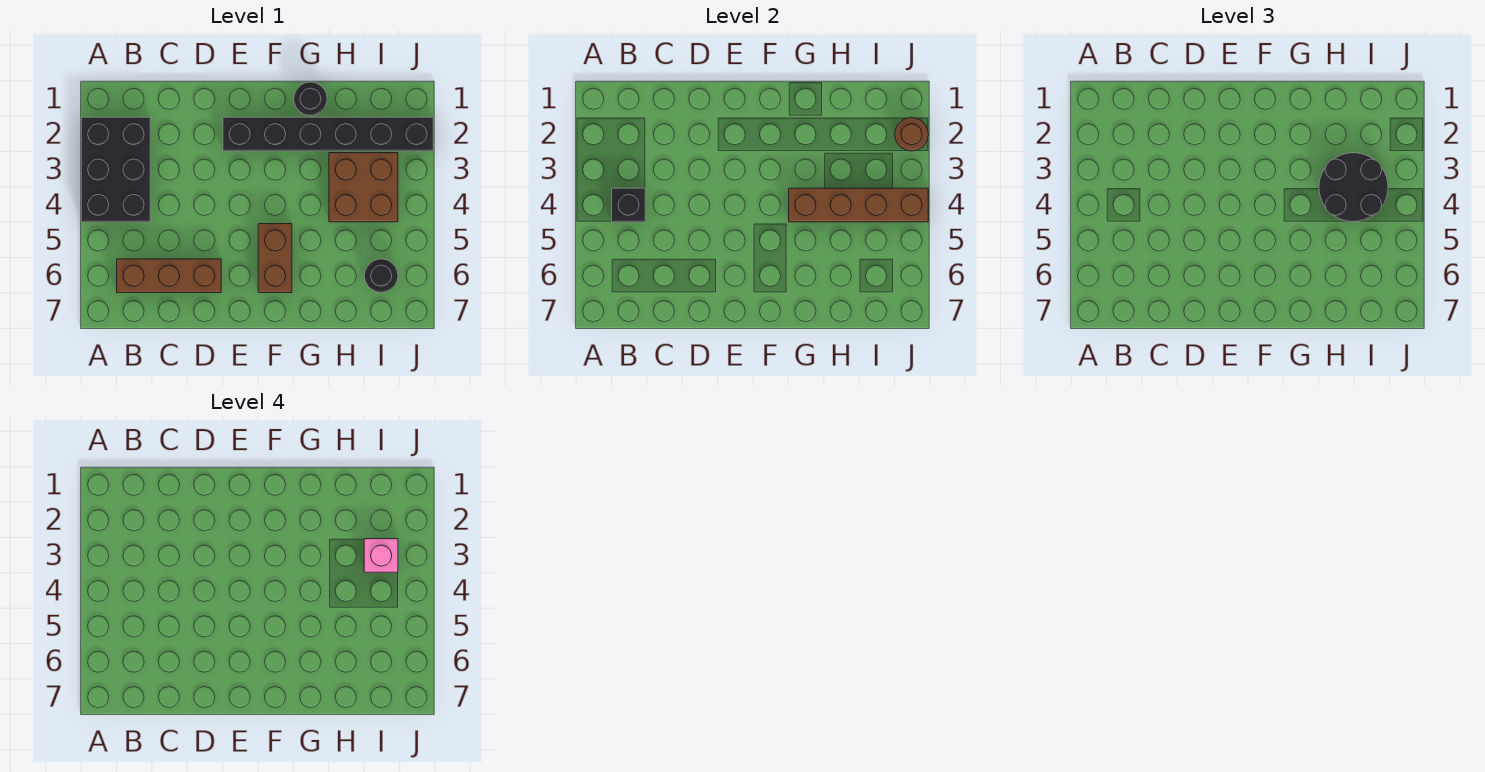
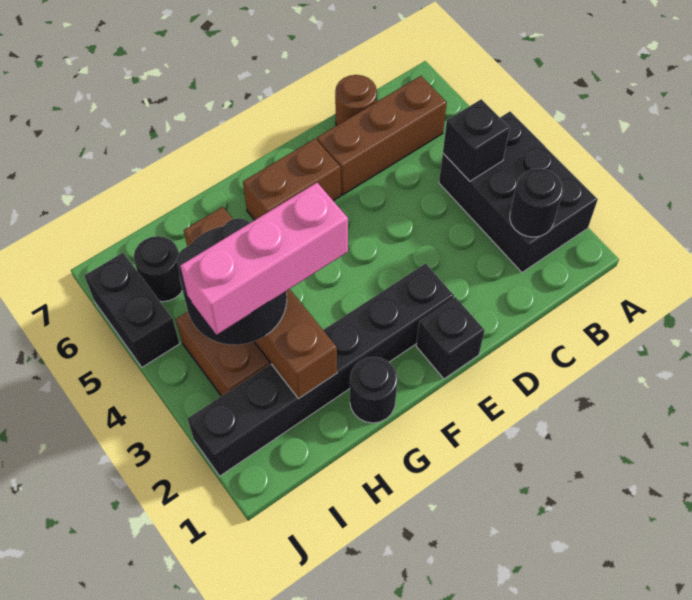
none -> black 1x1 round brick [510,168,563,237]
none -> black 1x1 brick [416,297,485,379]
brown 1x2 brick [258,224,292,293] -> brown 1x2 brick turned to [243,139,341,220]
brown 1x4 brick [789,188,928,222] -> brown 1x4 brick turned to [184,207,337,399]
pink 1x1 brick [364,539,398,572] -> pink 1x3 brick [180,183,348,335]
brown 1x1 round brick [895,117,928,151] -> brown 1x1 round brick moved to [335,75,377,126]
none -> black 1x2 brick [84,253,180,367]

